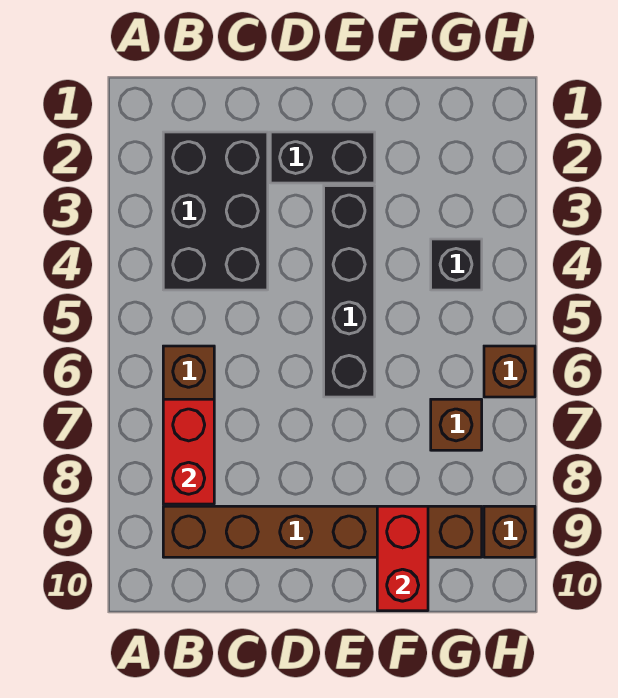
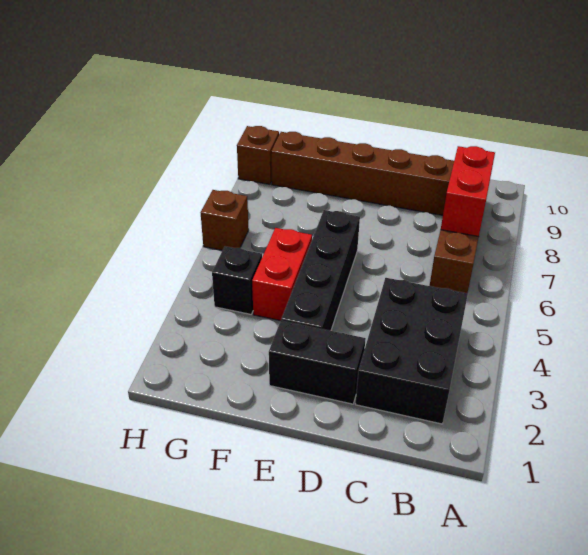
red 1x2 brick [377,506,428,611] -> red 1x2 brick moved to [252,228,312,321]
brown 1x1 brick [431,399,482,450] -> none

